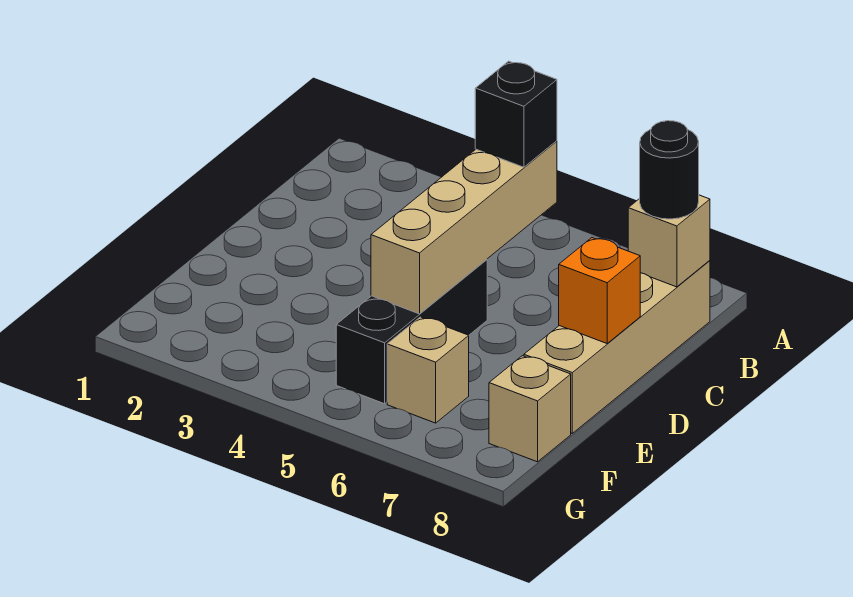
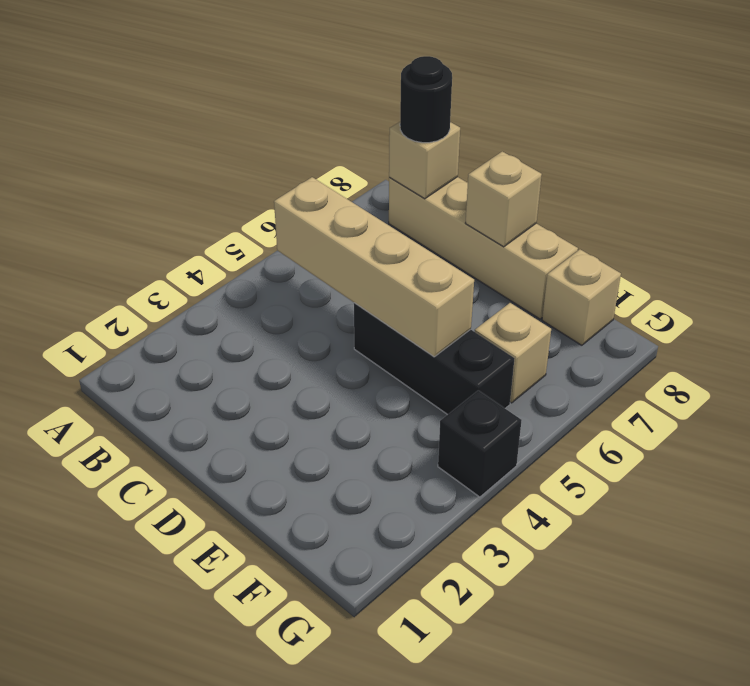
black 1x1 brick [475,61,557,167] -> black 1x1 brick moved to [438,390,522,497]
orange 1x1 brick [559,238,640,343] -> tan 1x1 brick [465,151,542,247]

